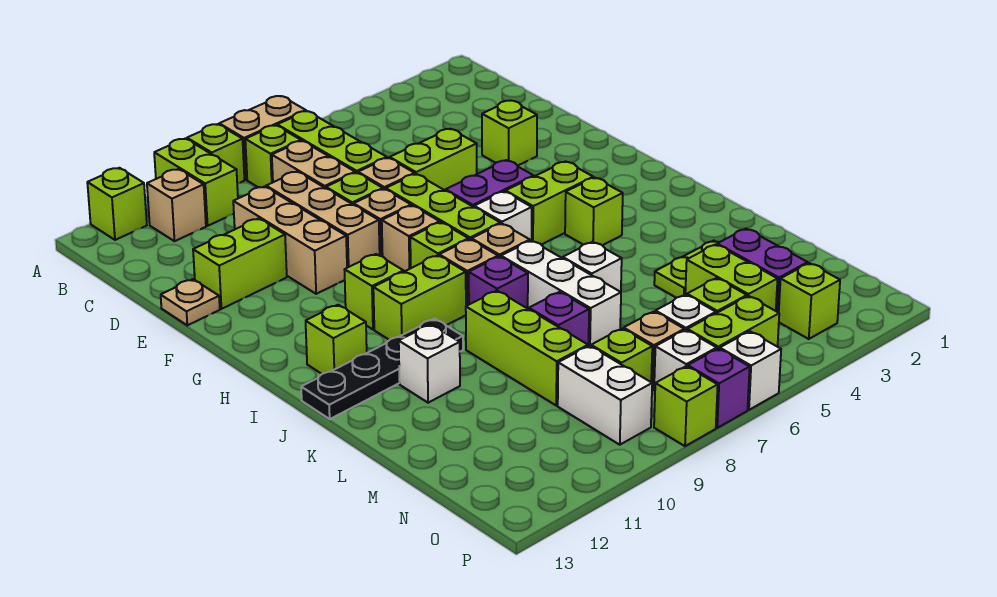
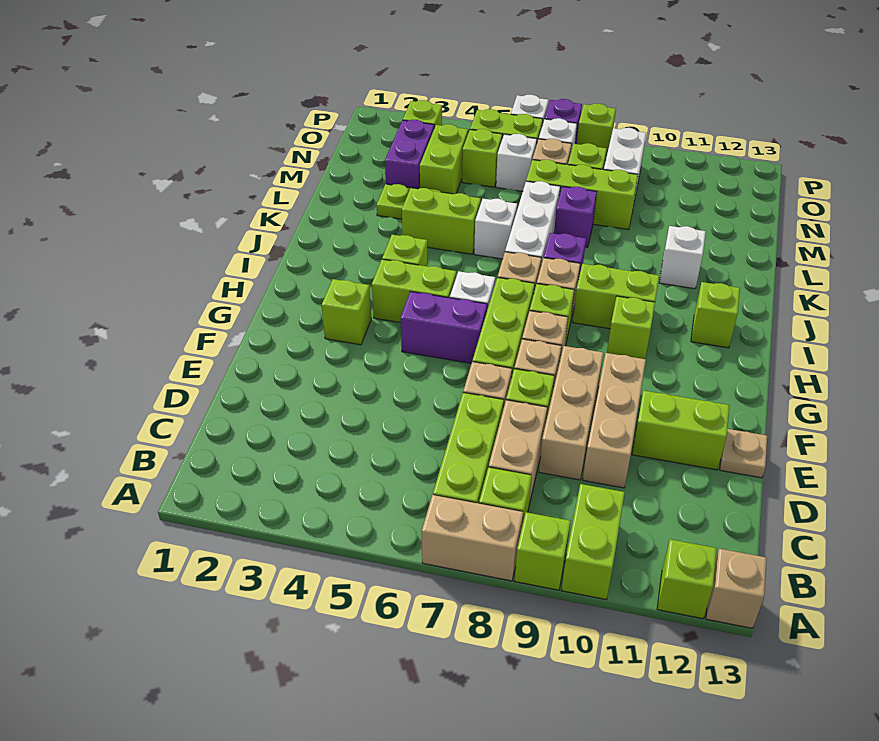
tan 1x1 brick [147,169,206,241] -> tan 1x1 brick moved to [706,549,766,628]
lime 1x1 brick [482,100,537,166] -> lime 1x1 brick moved to [322,279,371,345]
lime 1x2 brick [390,129,477,191] -> lime 1x2 brick moved to [402,188,481,254]
black 1x4 plate [301,319,463,419] -> none
lime 1x3 brick [466,291,588,405] -> lime 1x3 brick turned to [526,160,638,230]

